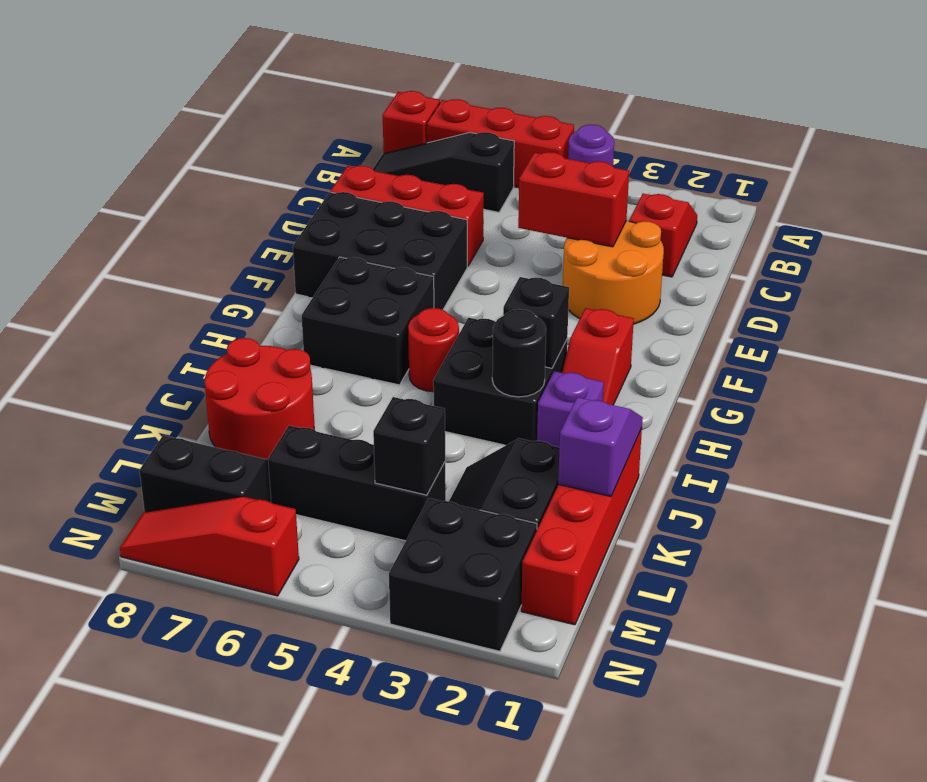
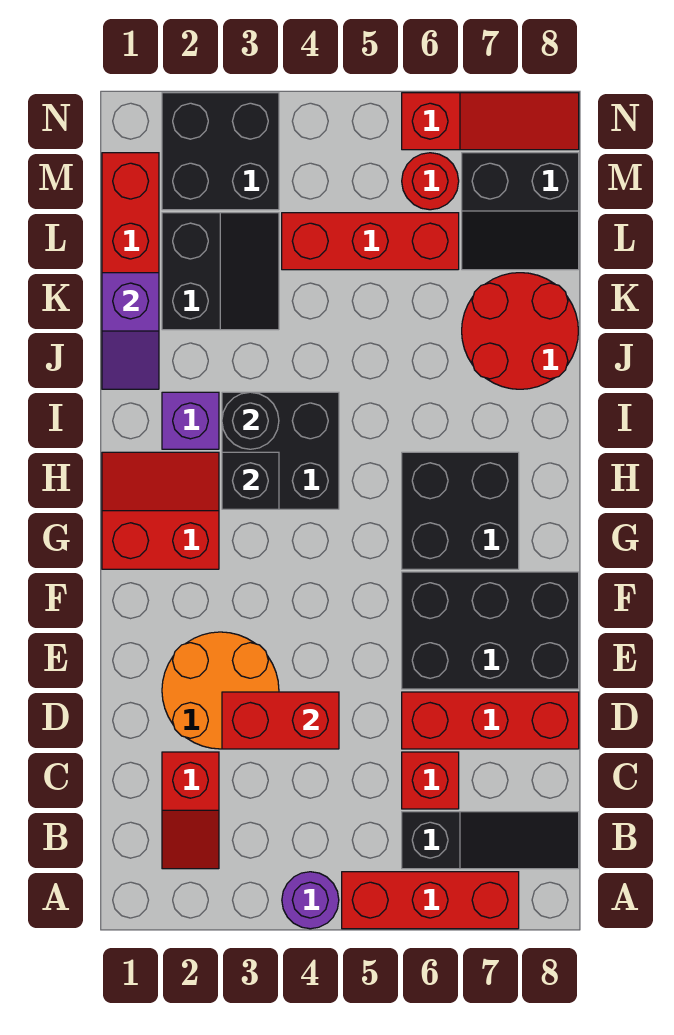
red 1x1 brick [383,91,440,153] -> red 1x1 brick moved to [402,752,459,809]
red 1x2 slope [562,308,634,405] -> red 2x2 slope [102,452,219,569]
red 1x1 round brick [408,308,459,392] -> red 1x1 round brick moved to [402,153,459,210]
black 1x3 brick [268,425,446,541] -> red 1x3 brick [282,213,459,270]
black 1x1 brick [373,397,445,495] -> none

